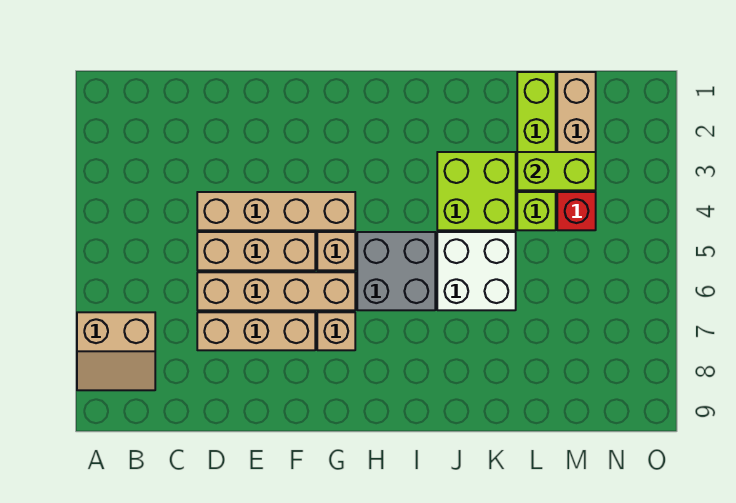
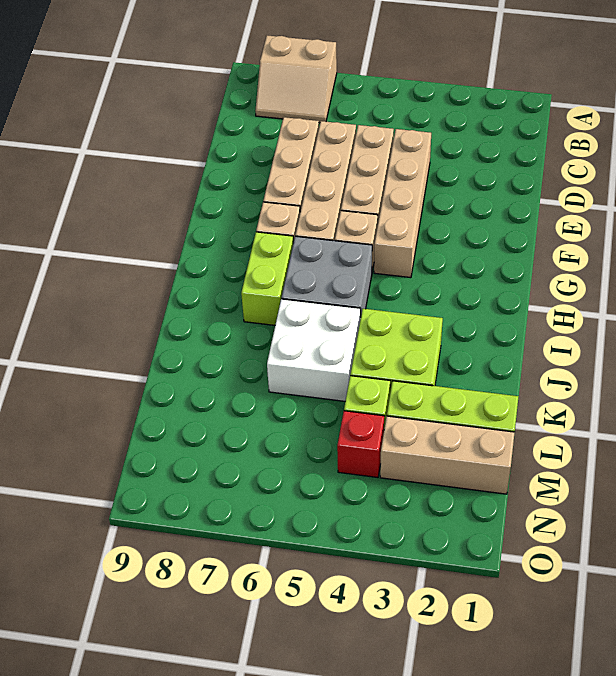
tan 2x2 slope [77,312,155,390] -> tan 2x2 slope turned to [255,35,337,123]
lime 1x2 brick [517,152,596,190] -> lime 1x2 brick moved to [241,232,293,325]

